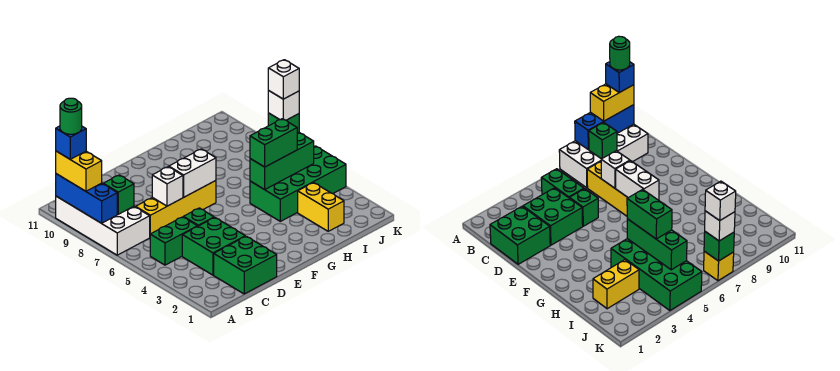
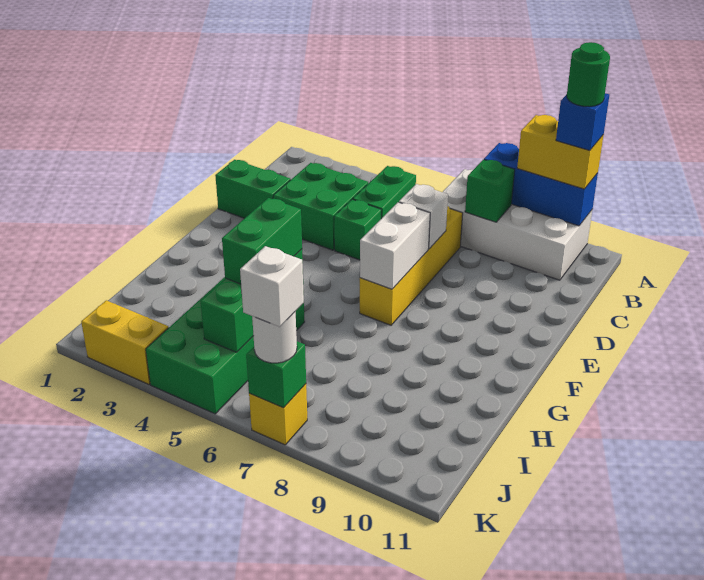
green 2x2 brick [214,236,277,294] -> green 1x2 brick [215,160,291,218]
yellow 1x2 brick [298,183,344,231] -> yellow 1x2 brick moved to [81,300,168,384]
white 1x1 brick [268,90,299,120] -> white 1x1 round brick [252,311,297,363]

